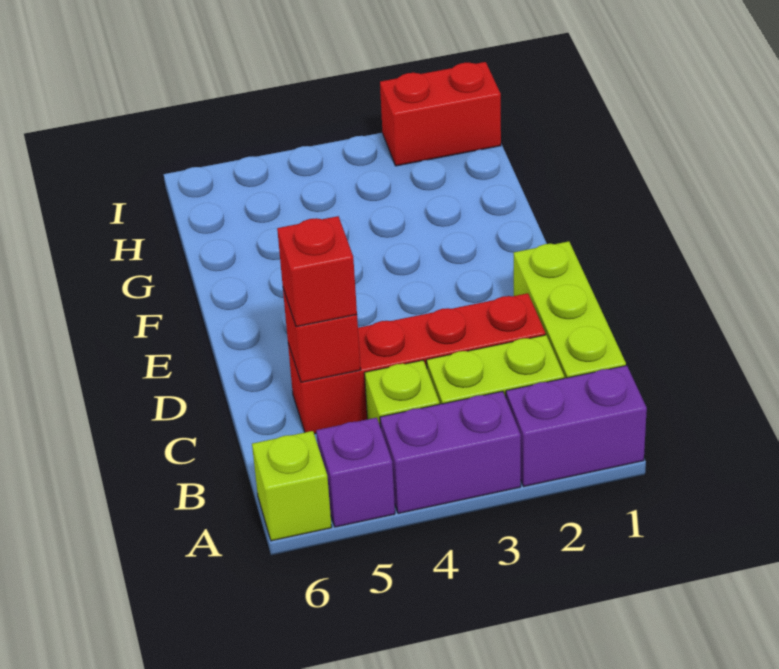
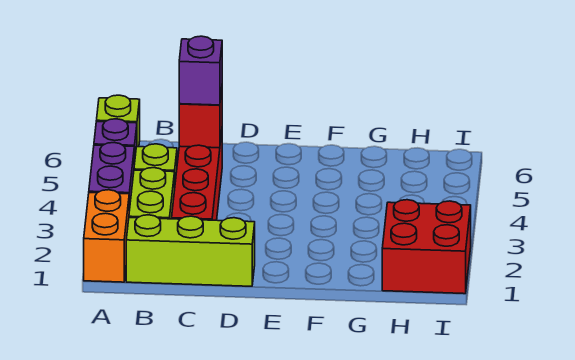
purple 1x2 brick [506,365,647,486] -> orange 1x2 brick [84,190,129,282]
red 1x1 brick [277,216,357,327] -> purple 1x1 brick [179,36,222,105]
red 1x2 brick [380,62,501,166] -> red 2x2 brick [382,200,471,294]

